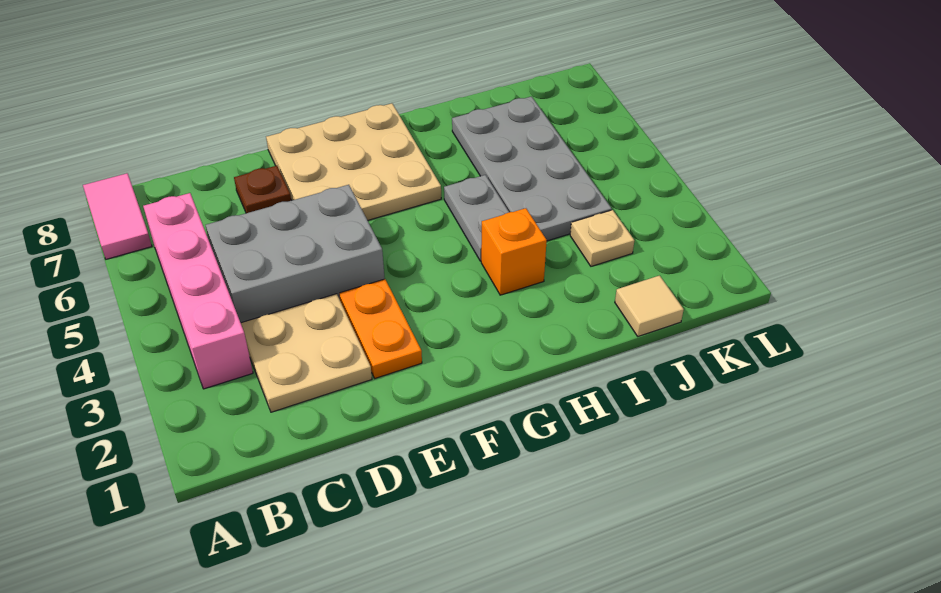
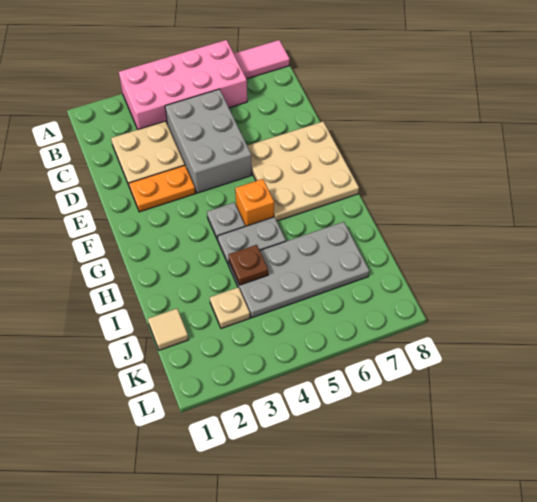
pink 1x4 brick [143,193,253,389] -> pink 2x4 brick [119,40,247,129]
brown 1x1 plate [234,166,291,213] -> brown 1x1 plate moved to [228,245,268,285]
none -> grey 1x1 plate [207,203,245,240]
orange 1x1 brick [481,208,547,295] -> orange 1x1 brick moved to [235,179,274,226]

